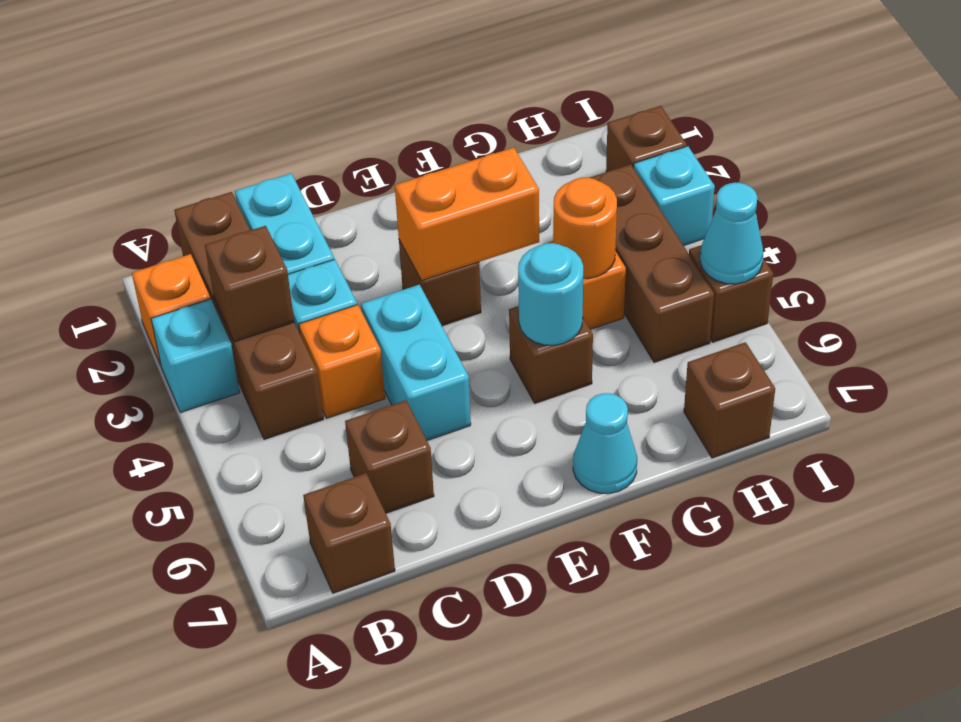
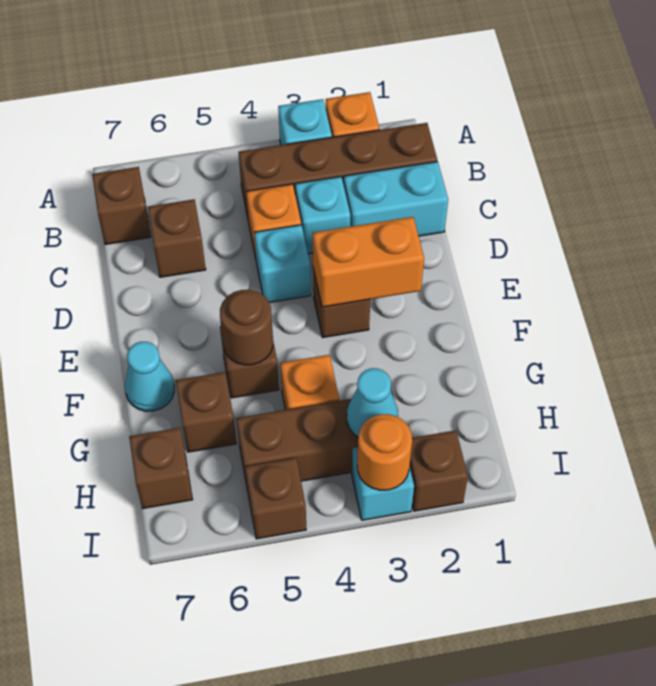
brown 1x1 brick [205,226,294,342] -> brown 1x1 brick moved to [175,372,237,452]
cyan 1x2 brick [361,285,471,441] -> cyan 1x1 brick [254,225,311,303]
orange 1x2 brick [395,148,539,281] -> orange 1x2 brick turned to [313,217,424,307]
cyan 1x1 round brick [518,243,583,345] -> brown 1x1 round brick [220,290,273,365]
orange 1x1 round brick [553,178,617,279] -> orange 1x1 round brick moved to [357,414,412,490]
cyan 1x1 cone [700,183,763,284] -> cyan 1x1 cone moved to [347,368,398,437]

